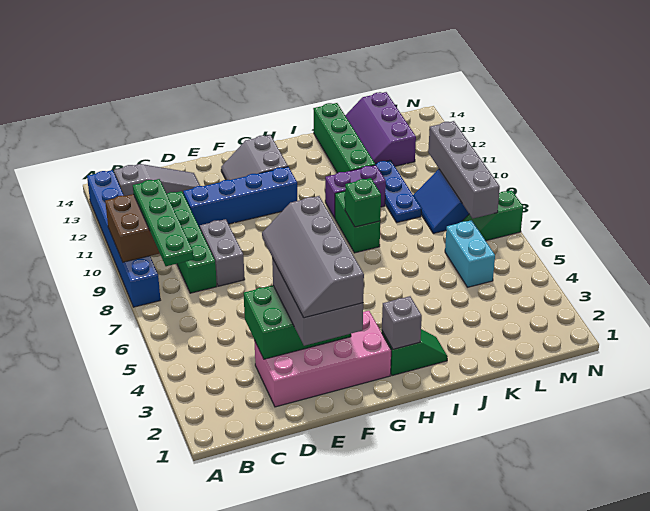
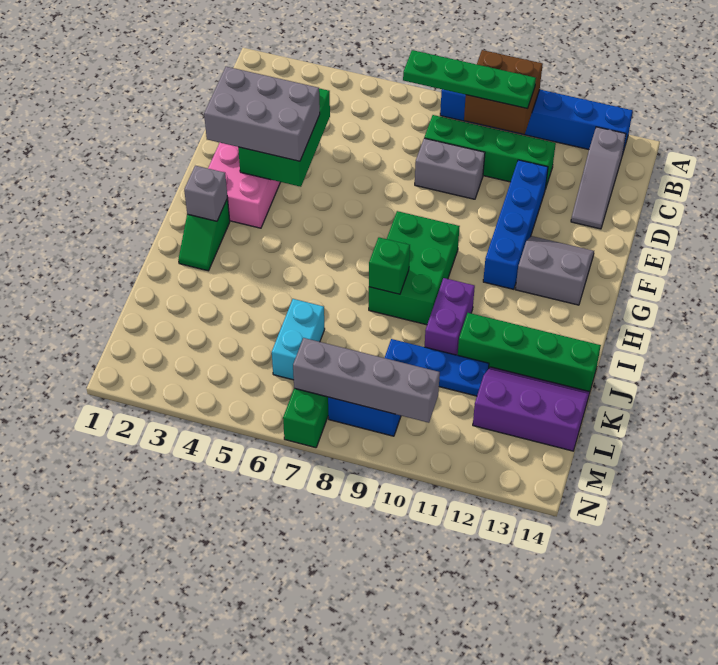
grey 2x4 slope [262,196,364,318] -> none
green 1x2 brick [335,191,380,253] -> green 2x3 brick [369,211,460,325]
cyan 1x2 brick [445,220,495,287] -> cyan 1x2 brick turned to [272,299,325,380]

